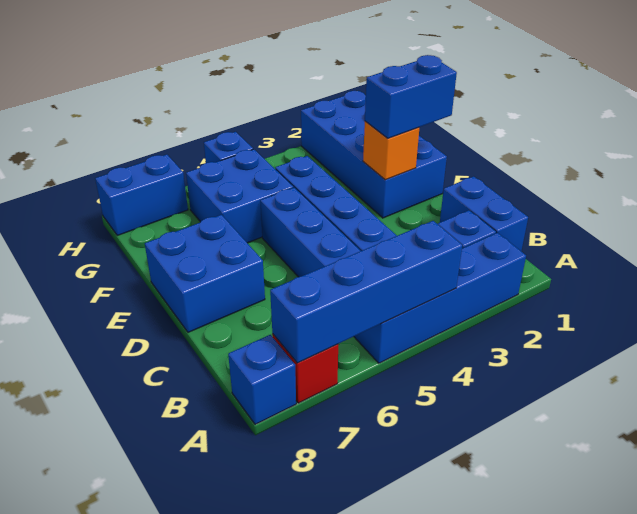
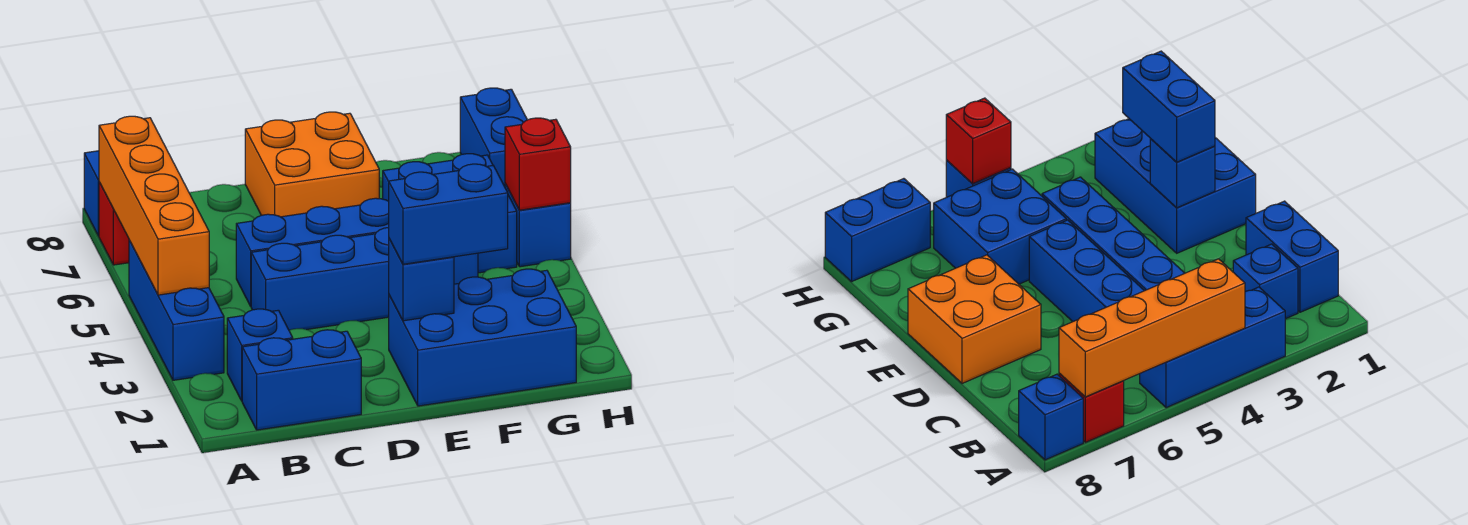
blue 1x4 brick [354,233,526,363] -> blue 1x3 brick [129,240,224,380]
blue 1x4 brick [270,221,462,363] -> orange 1x4 brick [99,116,209,295]
blue 2x2 brick [145,215,265,332] -> orange 2x2 brick [245,112,379,217]
blue 2x4 brick [301,91,447,218] -> blue 2x3 brick [389,269,576,406]
blue 1x2 brick [365,55,457,138] -> blue 1x2 brick turned to [389,164,508,264]
orange 1x1 brick [363,121,419,180] -> blue 1x1 brick [389,239,454,321]
none -> red 1x1 brick [505,118,571,210]

